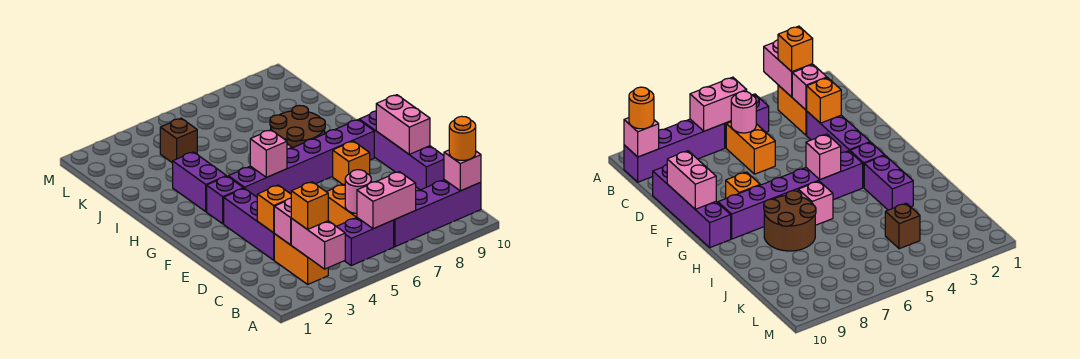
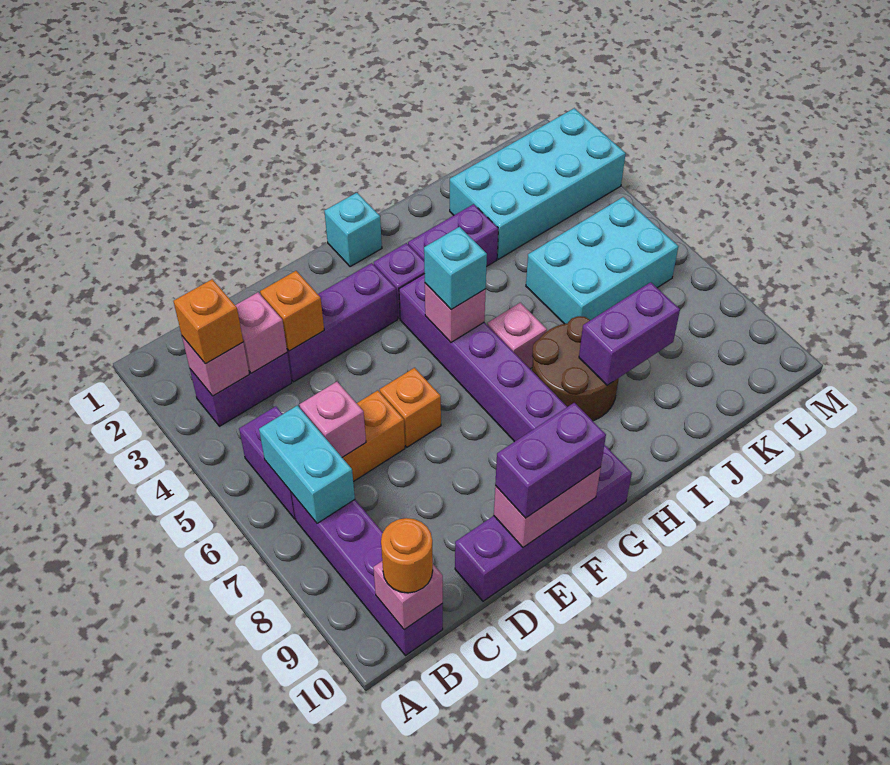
pink 1x2 brick [291,219,345,269] -> pink 1x1 brick [182,336,249,396]
orange 1x2 brick [274,234,328,284] -> purple 1x2 brick [190,353,292,426]
pink 1x2 brick [357,172,416,229] -> cyan 1x2 brick [259,405,355,523]
pink 1x1 round brick [345,170,371,214] -> pink 1x1 brick [299,382,366,457]
none -> purple 1x2 brick [495,403,606,518]
orange 1x1 brick [333,141,370,185] -> orange 1x1 brick moved to [380,368,441,447]
none -> cyan 1x1 brick [324,193,382,267]
none -> cyan 1x1 brick [424,227,487,310]
none -> purple 1x2 brick [579,282,680,385]
none -> cyan 2x4 brick [450,108,626,259]
none -> cyan 2x3 brick [526,197,678,324]
brown 1x1 brick [160,118,197,163] -> none

